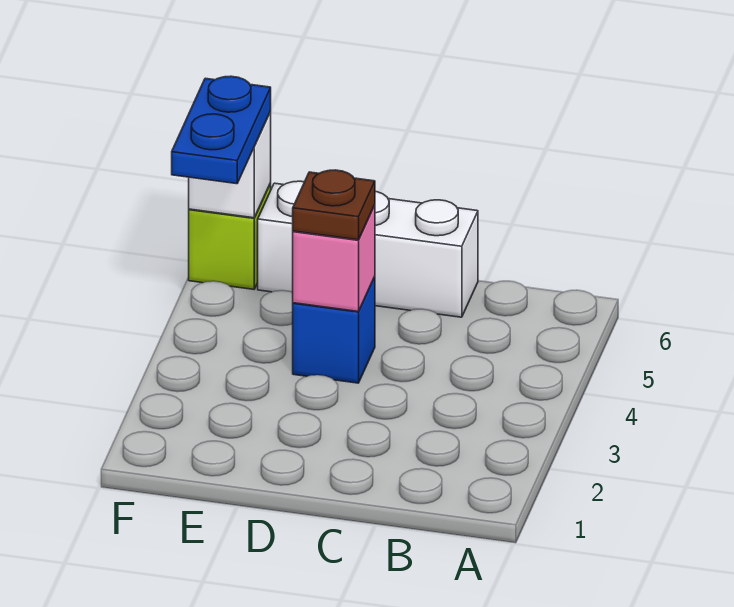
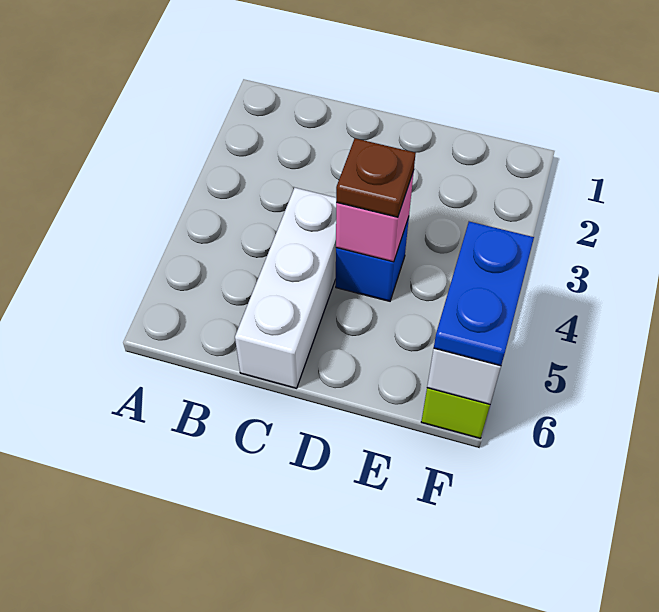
white 1x3 brick [258,181,478,317] -> white 1x3 brick turned to [235,188,336,388]

